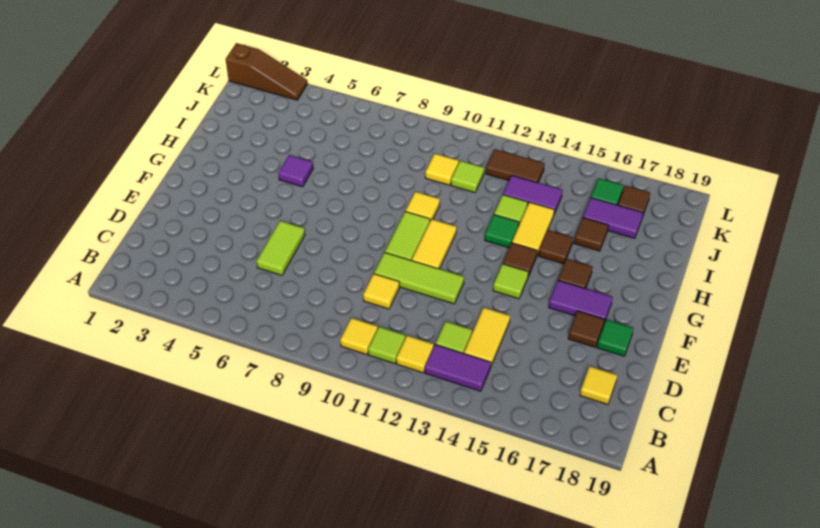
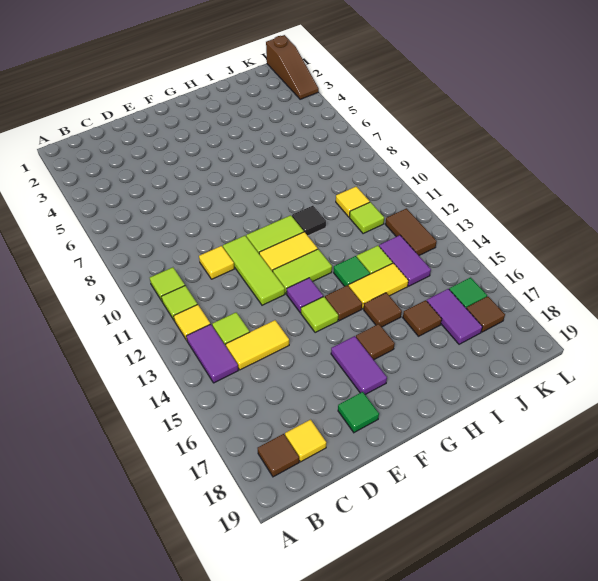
yellow 1x1 tile [340,318,378,355] -> lime 1x1 tile [150,267,185,301]
lime 1x2 tile [256,221,305,275] -> lime 1x2 tile moved to [272,249,332,294]
brown 1x1 tile [568,311,605,347] -> brown 1x1 tile moved to [258,434,299,477]
purple 1x1 tile [278,155,313,187] -> purple 1x1 tile moved to [287,278,323,313]
yellow 1x1 tile [406,192,440,221] -> black 1x1 tile [292,206,326,236]

